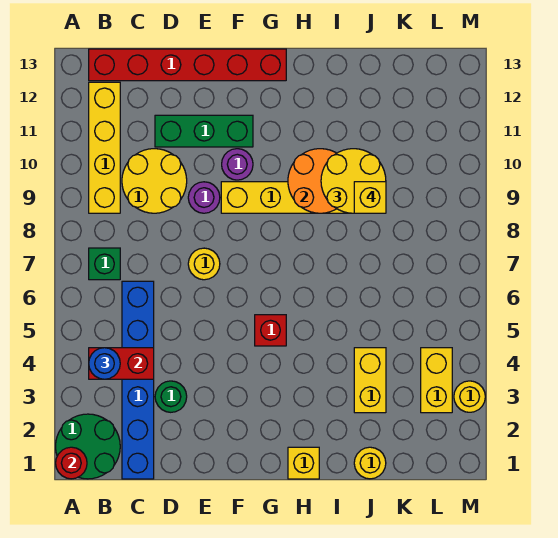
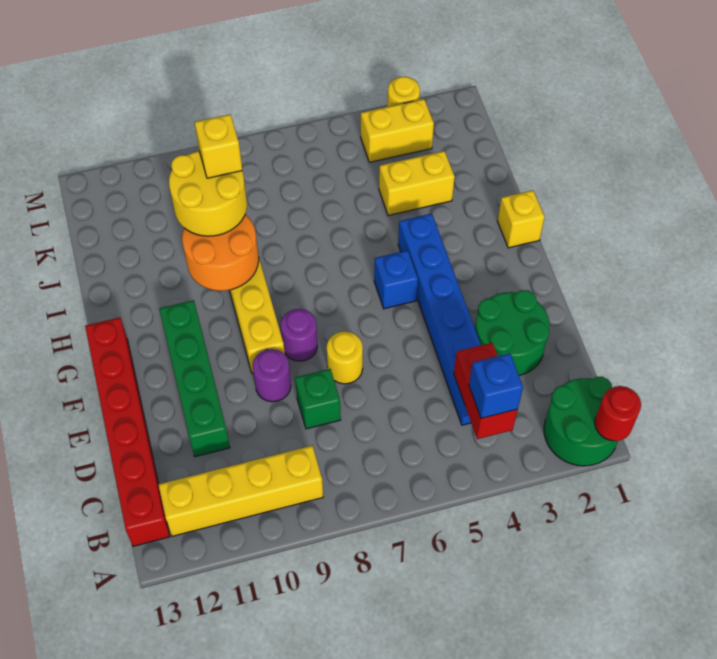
blue 1x1 round brick [89,348,120,379] -> blue 1x1 brick [469,353,523,418]
green 1x1 brick [89,248,120,280] -> green 1x1 brick moved to [295,369,341,429]
blue 1x6 brick [122,281,154,479] -> blue 1x6 brick turned to [398,214,481,425]
yellow 2x2 round brick [122,149,187,213] -> none
green 1x1 round brick [155,381,187,412] -> green 2x2 round brick [475,290,550,376]
green 1x3 brick [155,115,253,147] -> green 1x4 brick [159,300,230,457]
purple 1x1 round brick [222,149,253,180] -> purple 1x1 round brick moved to [281,309,318,361]
red 1x1 brick [255,315,286,346] -> blue 1x1 brick [374,250,418,309]
yellow 1x1 round brick [354,447,386,479] -> none

